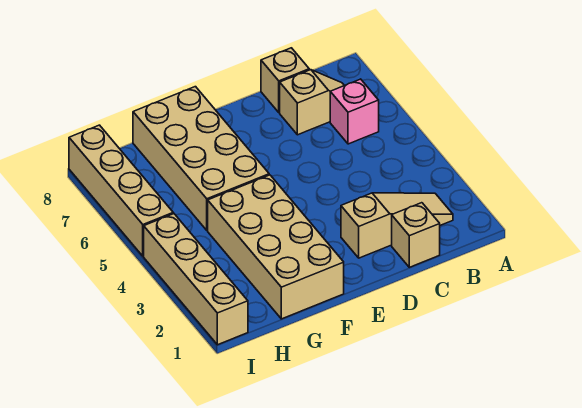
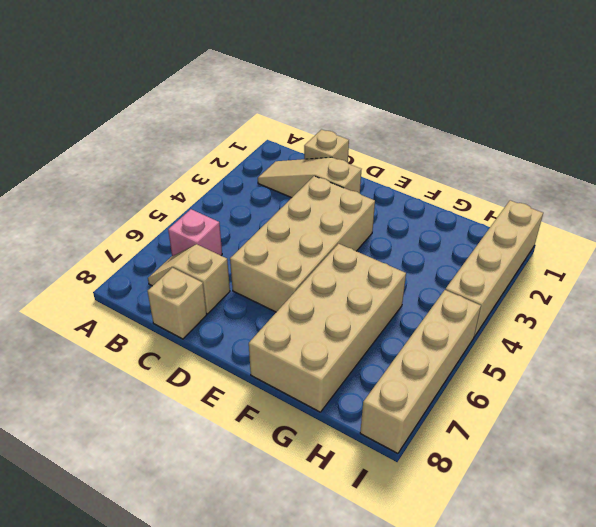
tan 2x4 brick [208,175,344,319] -> tan 2x4 brick moved to [230,176,375,312]

